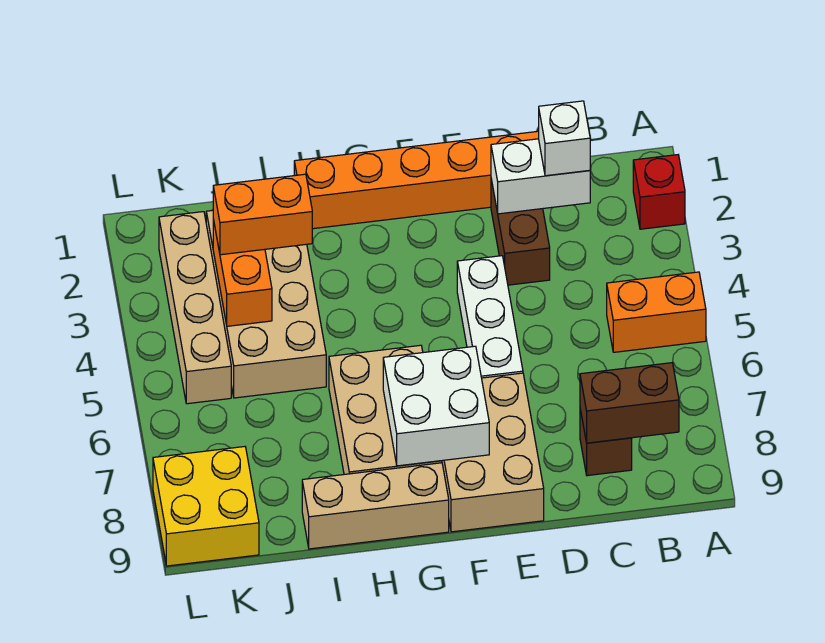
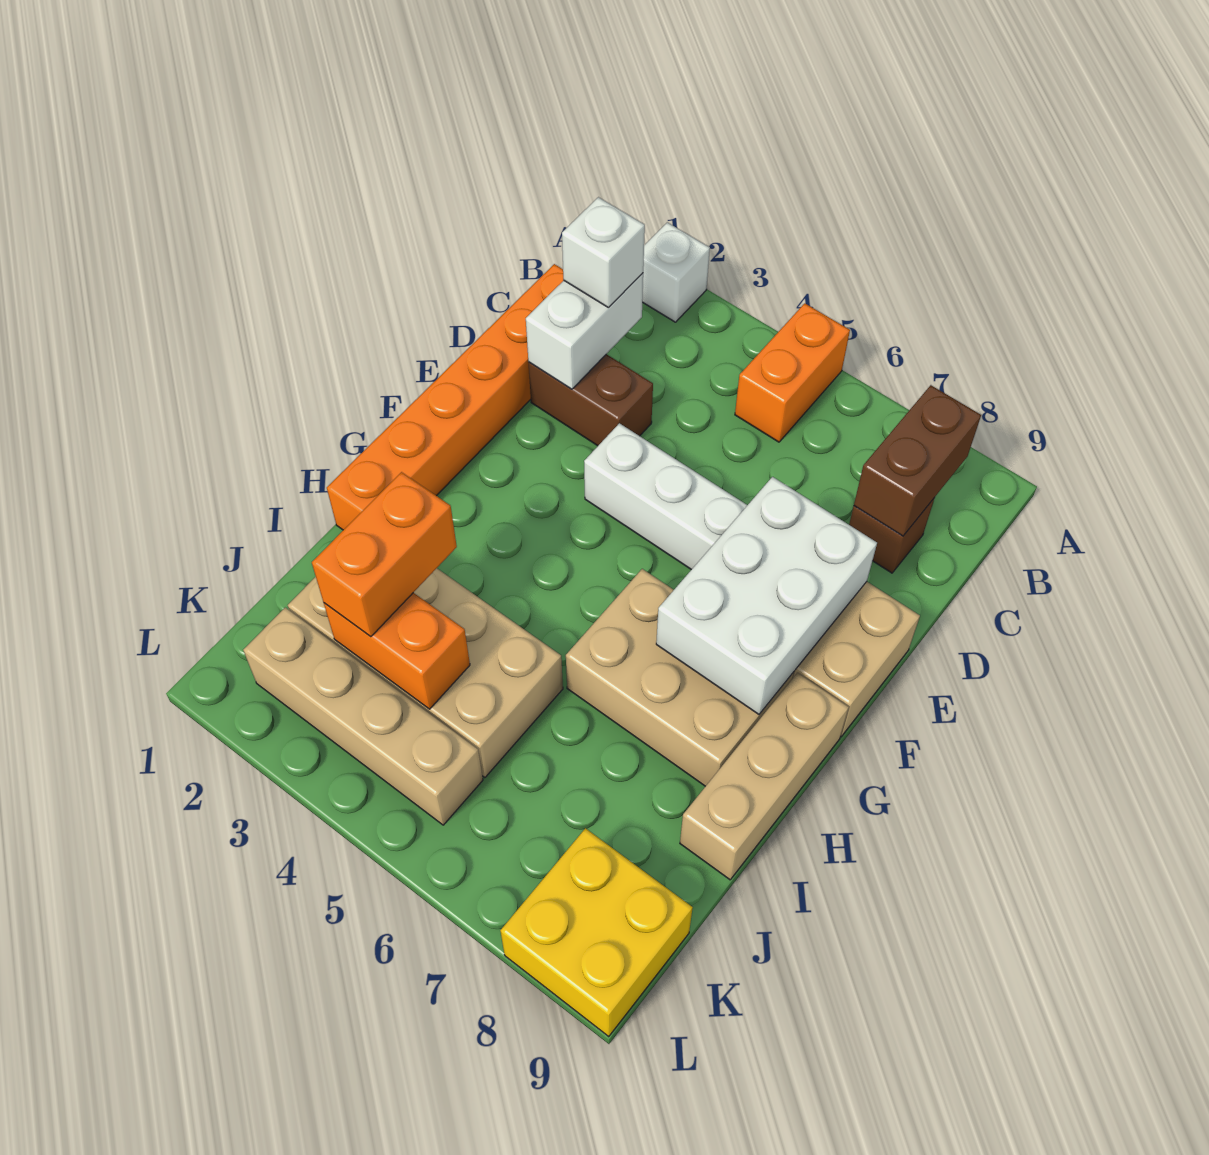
red 1x1 brick [633,155,685,229] -> white 1x1 brick [642,222,710,322]
white 2x2 brick [383,346,489,466] -> white 2x3 brick [656,477,877,714]

